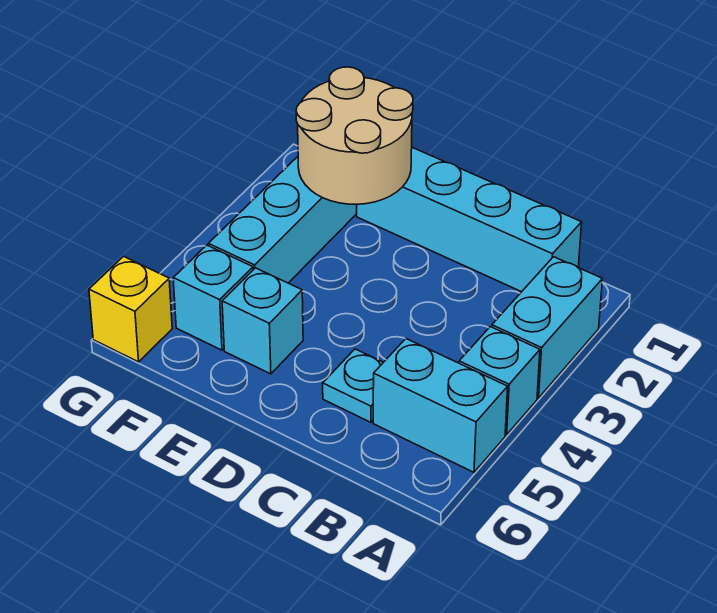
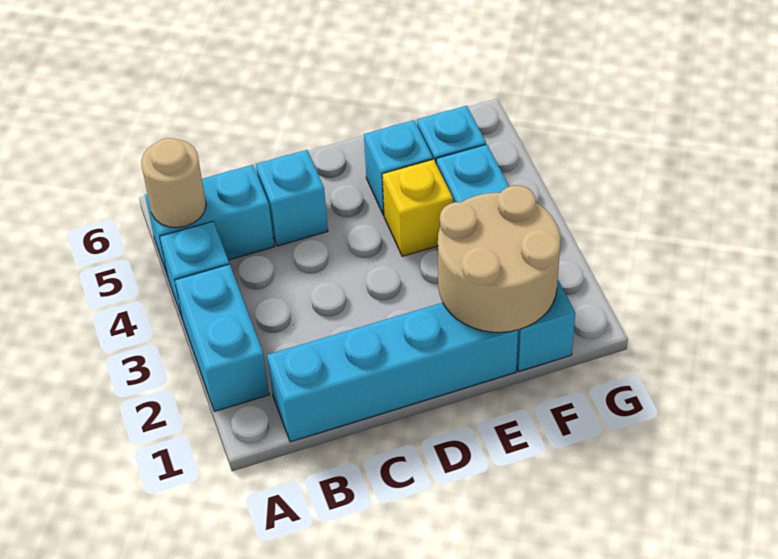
none -> tan 1x1 round brick [141,138,206,228]
cyan 1x1 plate [323,349,383,422] -> cyan 1x1 brick [256,150,328,246]
yellow 1x1 brick [89,256,172,362] -> yellow 1x1 brick moved to [382,159,453,256]

